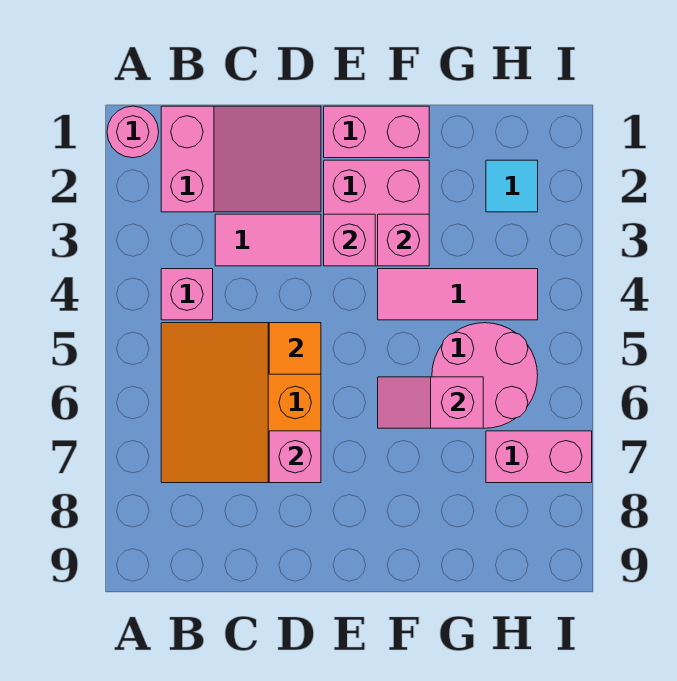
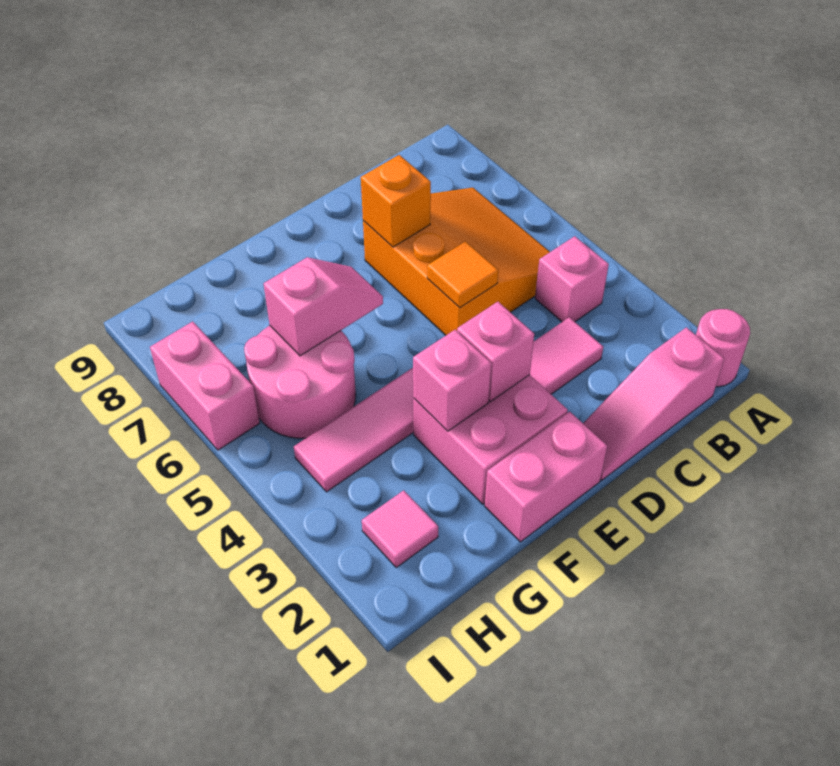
pink 2x3 slope [161,106,321,212] -> pink 1x3 slope [583,327,724,480]
pink 1x1 brick [269,431,321,483] -> orange 1x1 brick [361,155,431,247]
cyan 1x1 tile [486,160,538,212] -> pink 1x1 tile [362,490,438,567]
pink 1x2 brick [486,431,592,483] -> pink 1x2 brick turned to [150,321,260,450]

